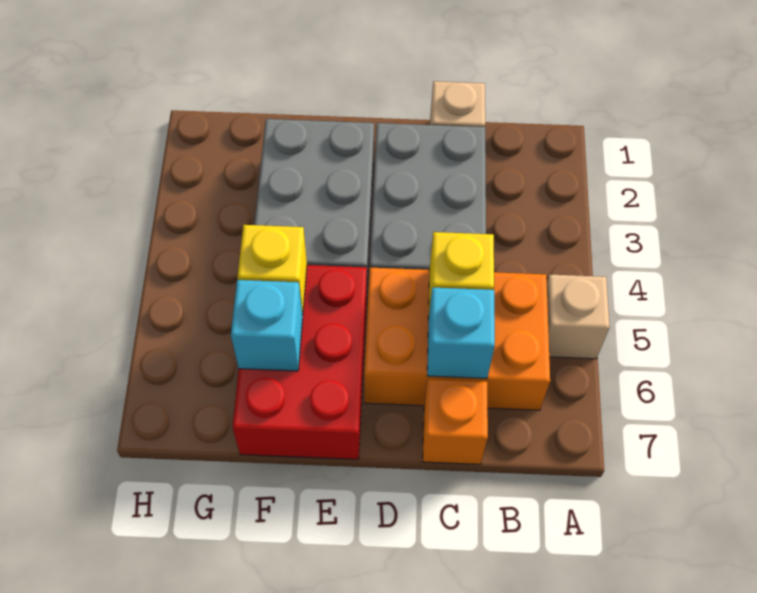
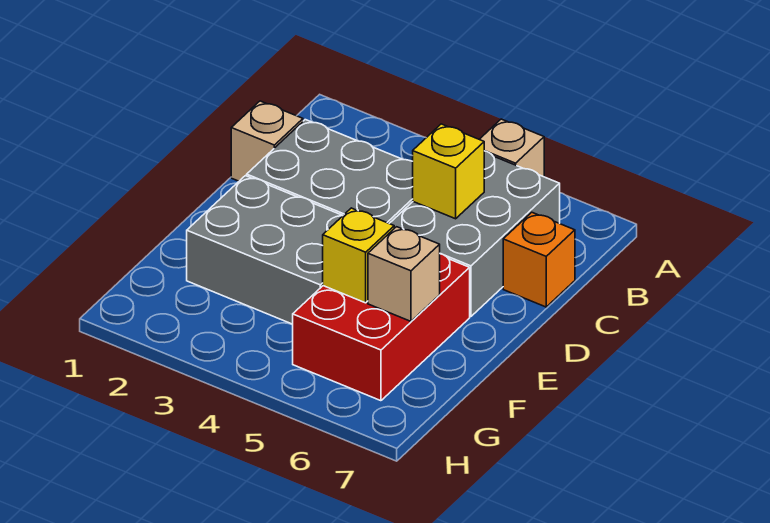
orange 2x3 brick [364,268,550,410] -> grey 2x3 brick [389,151,560,317]
cyan 1x1 brick [427,288,495,378] -> none
red 2x3 brick [232,265,367,459] -> red 2x3 brick turned to [293,254,470,401]
cyan 1x1 brick [231,280,303,371] -> tan 1x1 brick [368,227,440,321]

